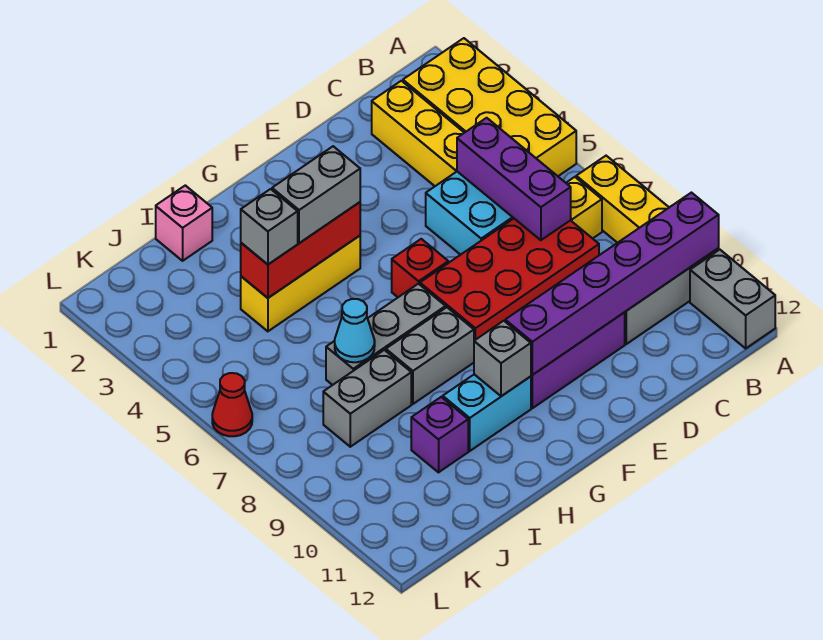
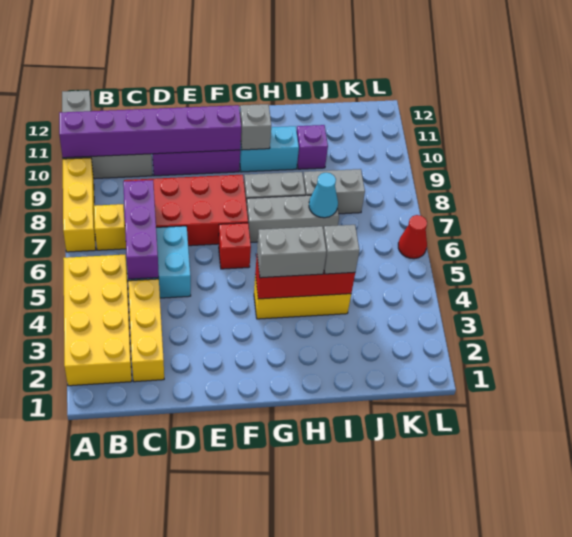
pink 1x1 brick [156,185,212,261] -> none

